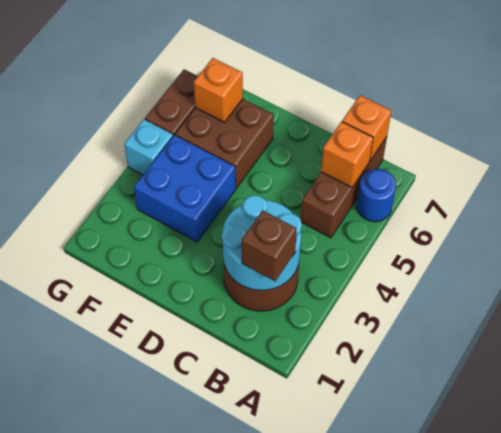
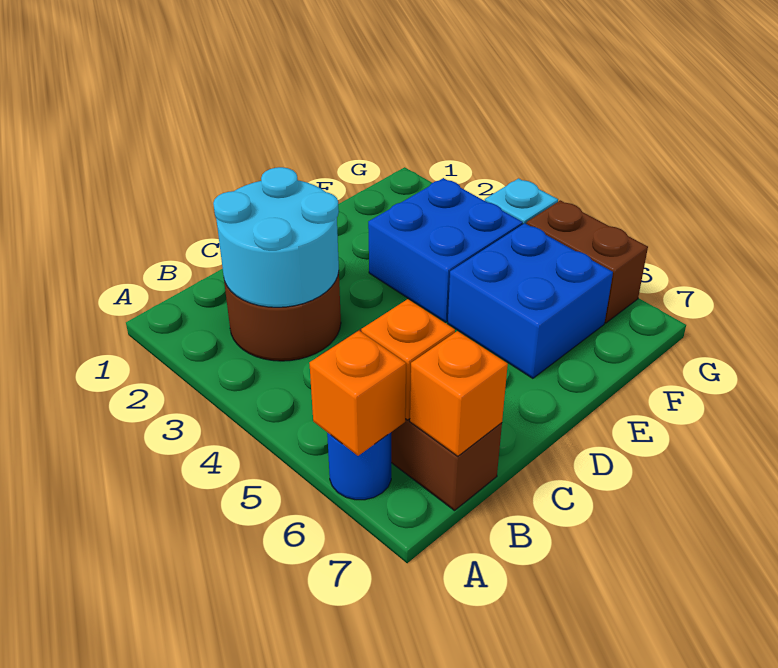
brown 1x1 brick [242,210,297,281] -> none
brown 2x2 brick [175,99,274,188] -> blue 2x2 brick [448,223,613,378]
orange 1x1 brick [194,58,243,122] -> orange 1x1 brick moved to [309,331,406,456]

